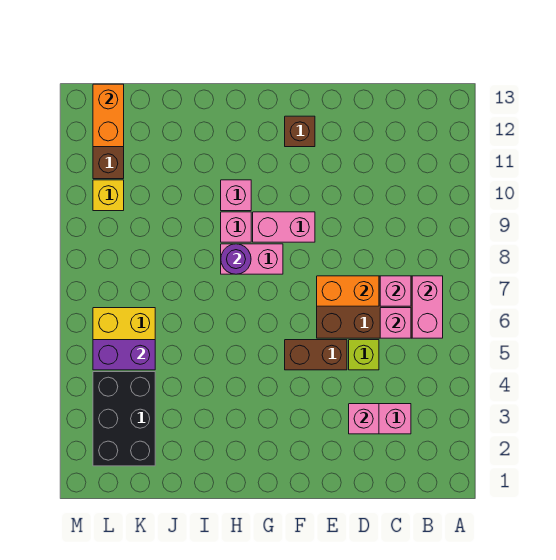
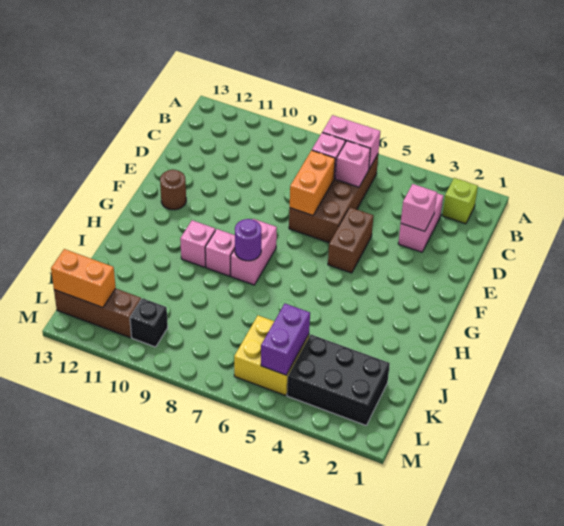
lime 1x1 brick [349,340,379,370] -> lime 1x1 brick moved to [442,178,478,224]
pink 1x2 brick [253,212,315,242] -> none
brown 1x1 brick [285,116,315,147] -> brown 1x1 round brick [160,169,186,210]
yellow 1x1 brick [93,180,124,211] -> black 1x1 brick [130,298,168,347]

